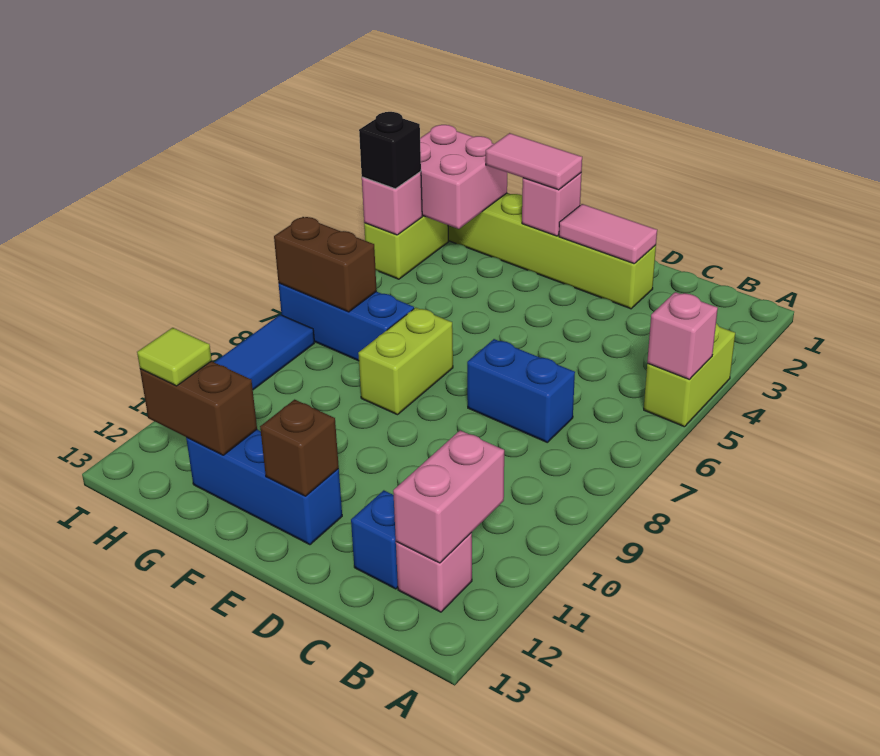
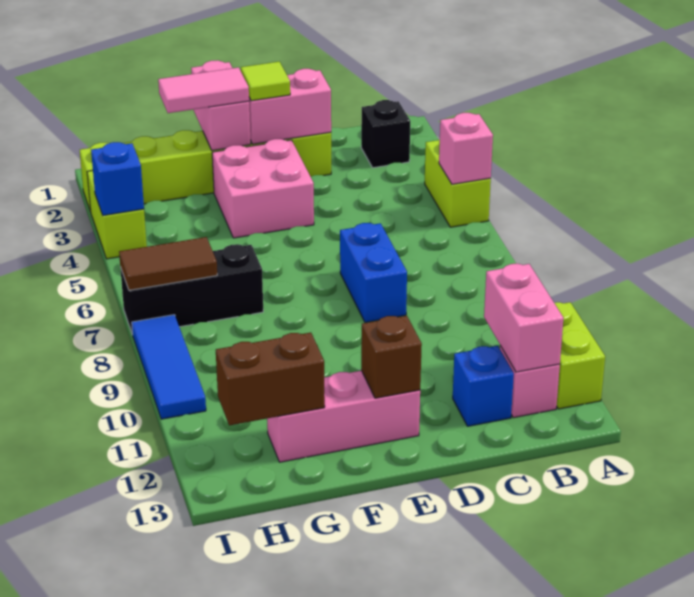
blue 1x2 brick [467,339,575,442] -> blue 1x2 brick turned to [340,223,407,323]
pink 1x2 tile [559,204,657,264] -> pink 1x2 brick [249,69,331,144]
blue 1x3 brick [186,430,342,545] -> pink 1x3 brick [267,371,420,462]
pink 1x1 brick [522,173,582,236] -> pink 1x2 brick [191,60,251,151]
lime 1x2 brick [358,308,453,415] -> lime 1x2 brick moved to [555,302,605,409]
blue 1x3 brick [279,283,414,361] -> black 1x3 brick [120,244,263,335]
pink 2x2 brick [420,125,507,229] -> pink 2x2 brick moved to [212,139,314,238]
brown 1x2 brick [274,217,377,312] -> brown 1x2 tile [119,237,217,290]
lime 1x1 tile [137,328,212,386] -> lime 1x1 tile moved to [241,62,290,101]
pink 1x1 brick [362,172,422,235] -> blue 1x1 brick [91,142,144,215]
black 1x1 brick [359,112,421,189] -> black 1x1 brick moved to [361,100,410,168]

